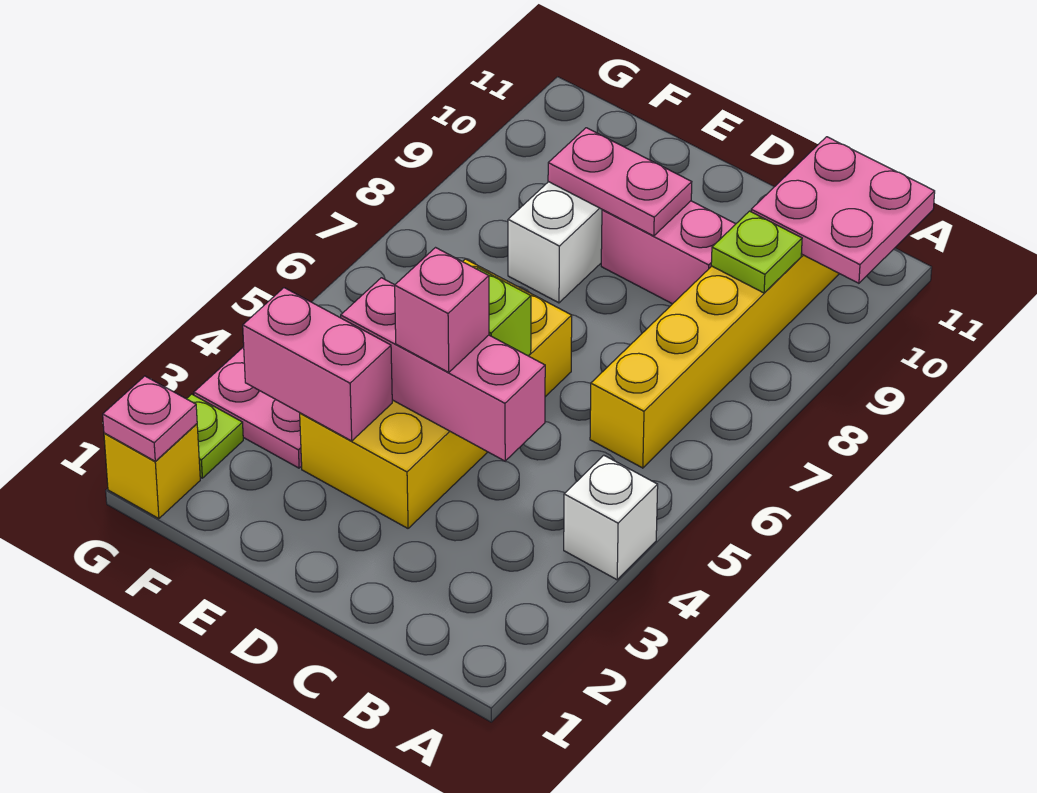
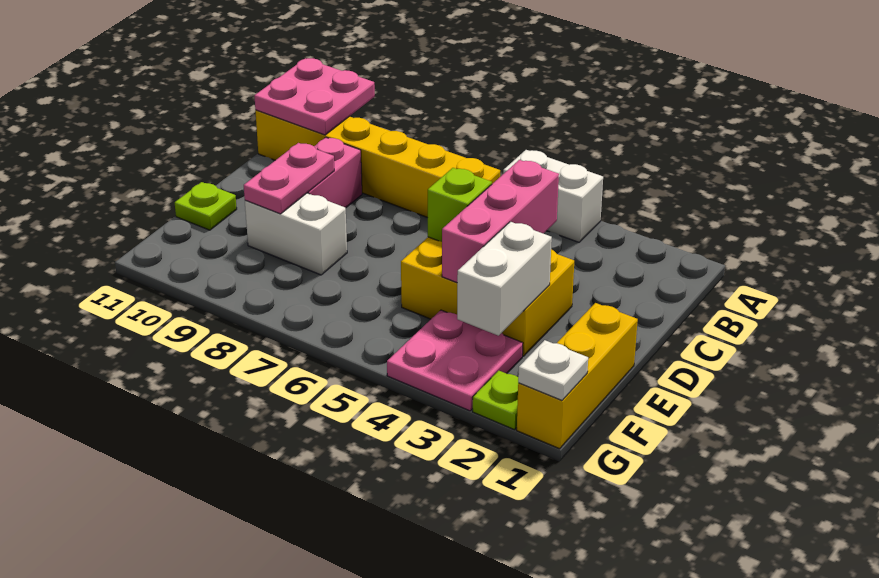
white 1x1 brick [564,455,658,580] -> white 1x2 brick [503,150,603,242]
lime 1x1 plate [711,211,802,293] -> lime 1x1 plate moved to [175,182,237,230]
yellow 2x4 brick [300,259,572,528] -> yellow 2x3 brick [401,237,574,356]
pink 1x1 brick [395,248,489,372] -> none
pink 1x2 brick [243,288,392,441] -> white 1x2 brick [457,222,552,336]
yellow 1x1 brick [104,424,200,519] -> yellow 1x3 brick [517,303,638,449]
pink 1x1 plate [103,376,197,461] -> white 1x1 plate [518,340,588,400]

